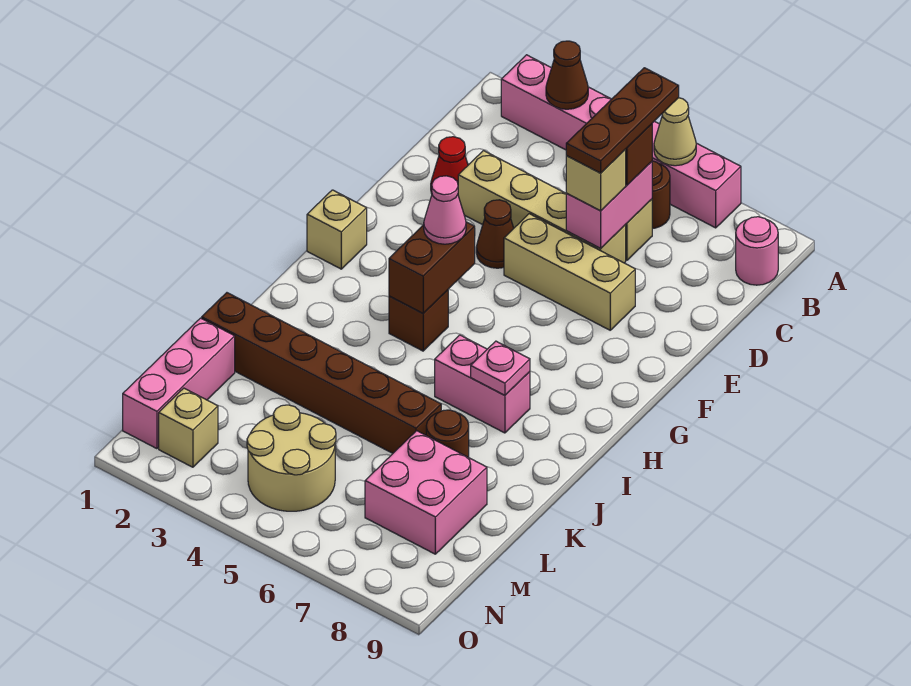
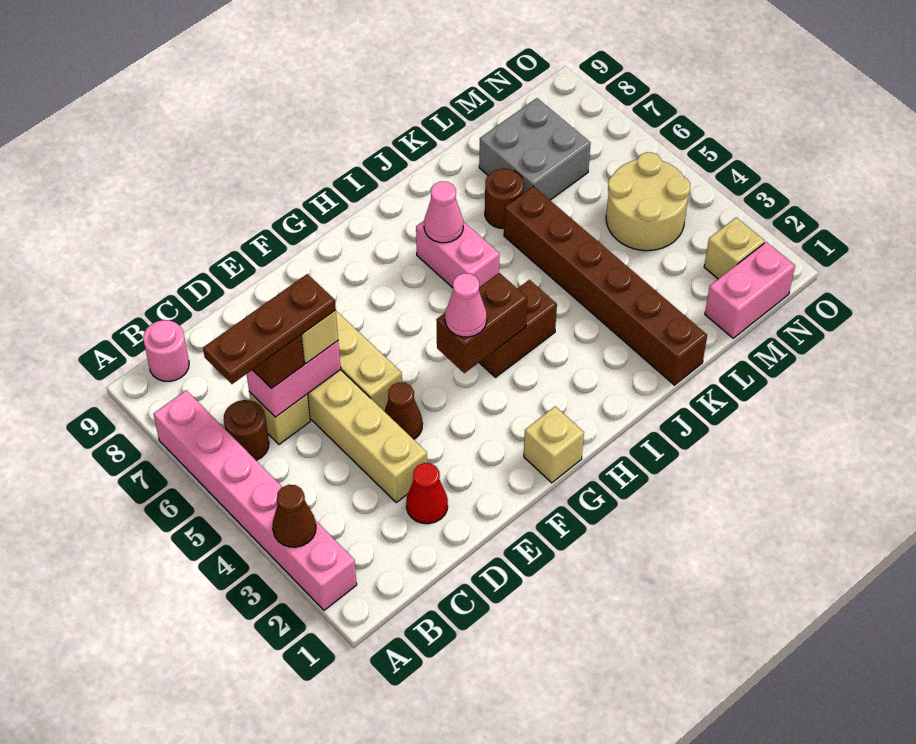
tan 1x1 cone [654,98,696,166] -> none
brown 1x1 brick [389,290,448,351] -> brown 1x2 brick [479,280,557,377]
pink 1x1 plate [471,341,530,395] -> pink 1x1 cone [424,181,463,243]
pink 1x3 brick [123,318,235,449] -> pink 1x2 brick [705,242,795,338]
pink 2x2 brick [365,431,487,554] -> grey 2x2 brick [479,98,591,200]

